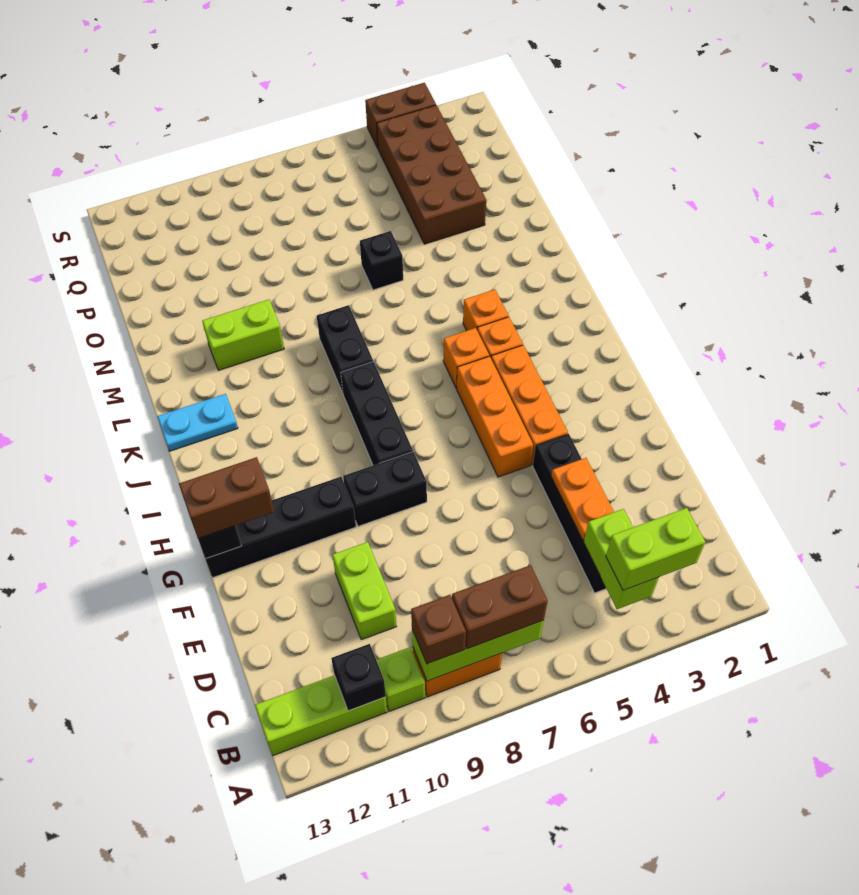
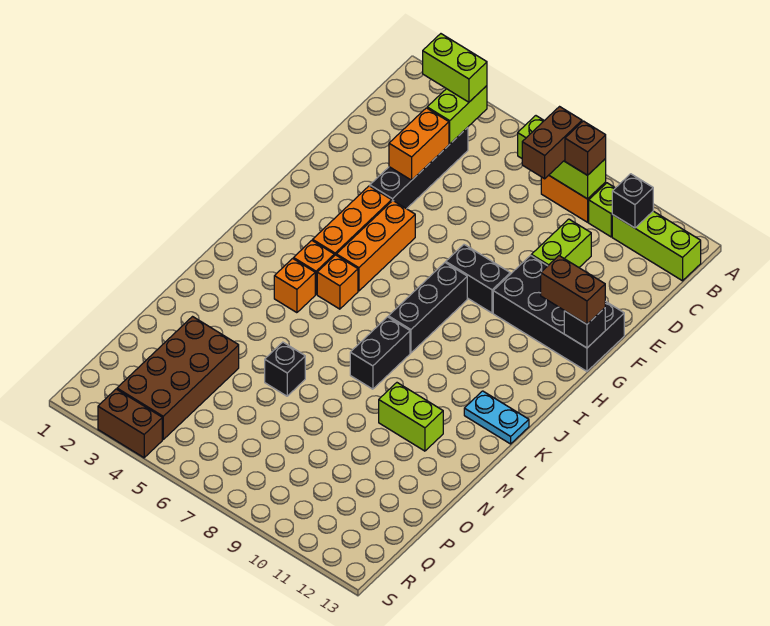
brown 1x2 brick [452,565,548,649] -> brown 1x2 brick turned to [522,107,582,179]
orange 1x2 plate [551,458,614,540] -> orange 1x2 brick [389,108,449,180]
black 1x4 brick [206,477,356,578] -> black 2x4 brick [493,255,624,371]

